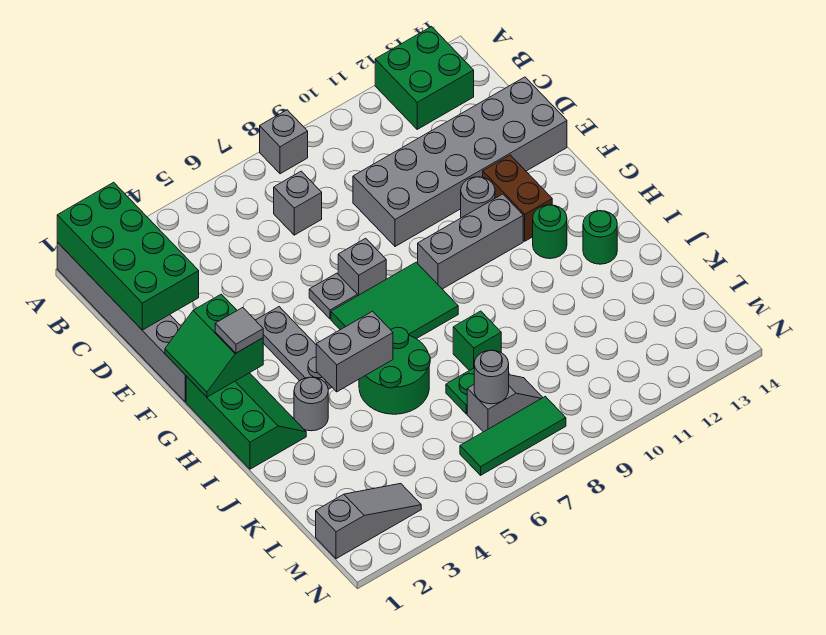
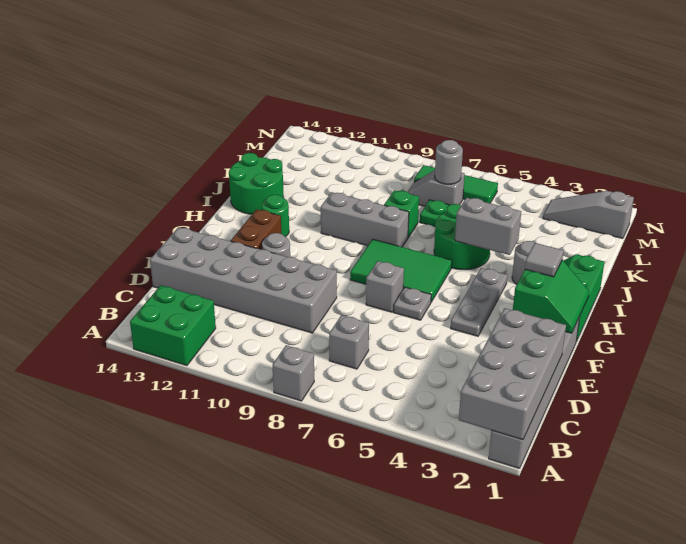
green 2x4 brick [57,182,199,330] -> grey 2x4 brick [459,308,566,440]
grey 1x3 brick [418,194,523,289] -> grey 1x3 brick moved to [321,192,409,247]
green 1x1 round brick [583,211,617,264] -> green 2x2 round brick [229,153,284,214]

